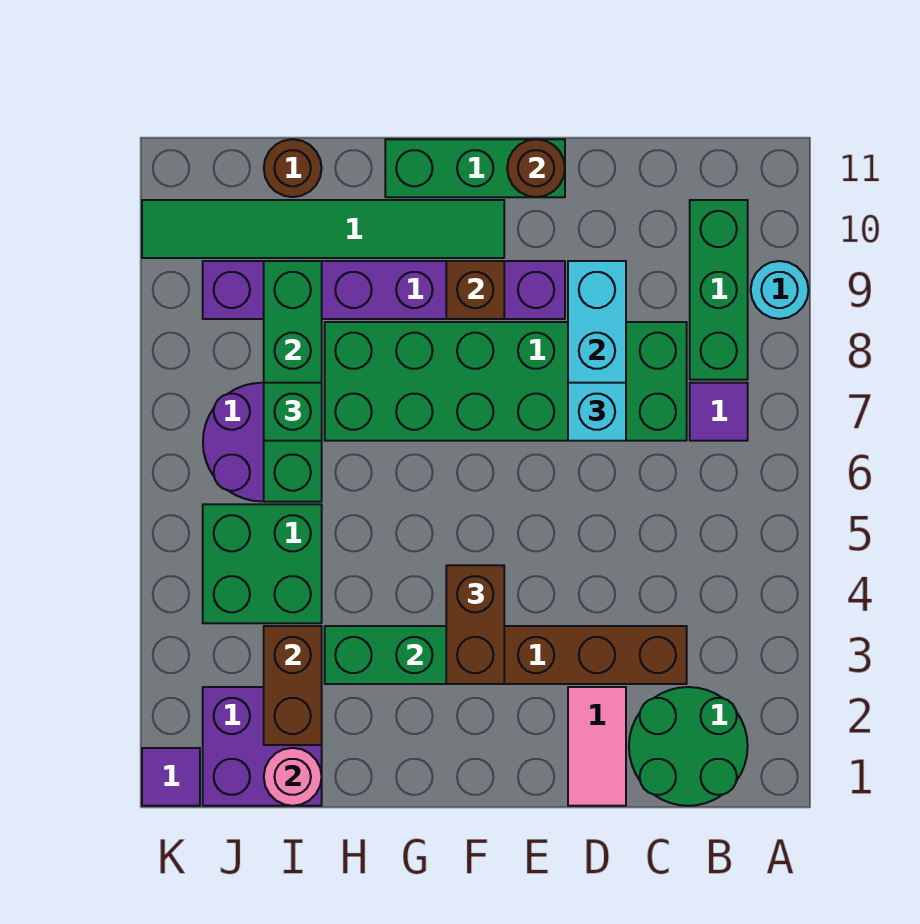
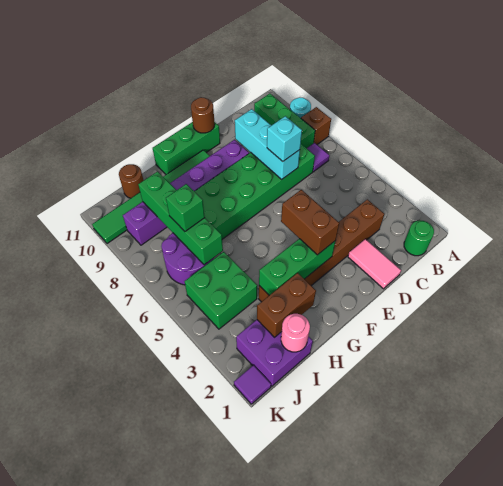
green 2x2 round brick [629,687,748,806] -> green 1x1 round brick [404,220,434,256]
brown 1x1 brick [446,261,504,319] -> brown 1x1 brick moved to [301,107,331,144]
brown 1x2 brick [264,626,322,745] -> brown 1x2 brick turned to [257,273,316,337]

